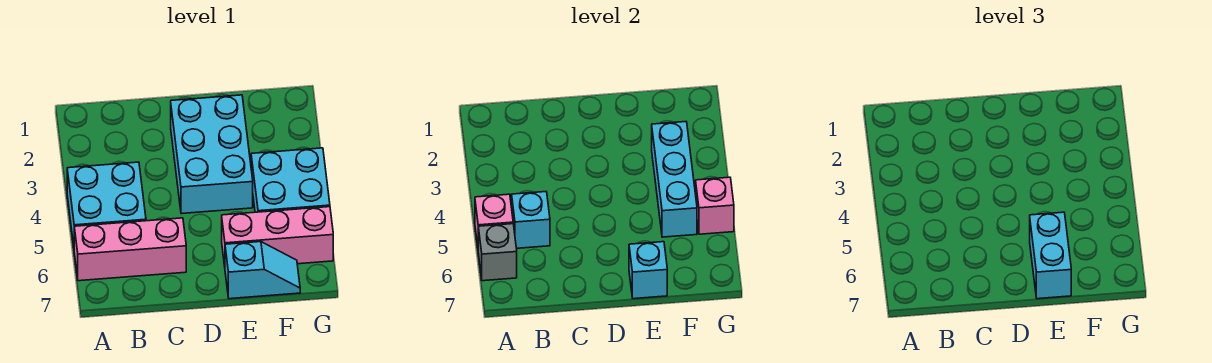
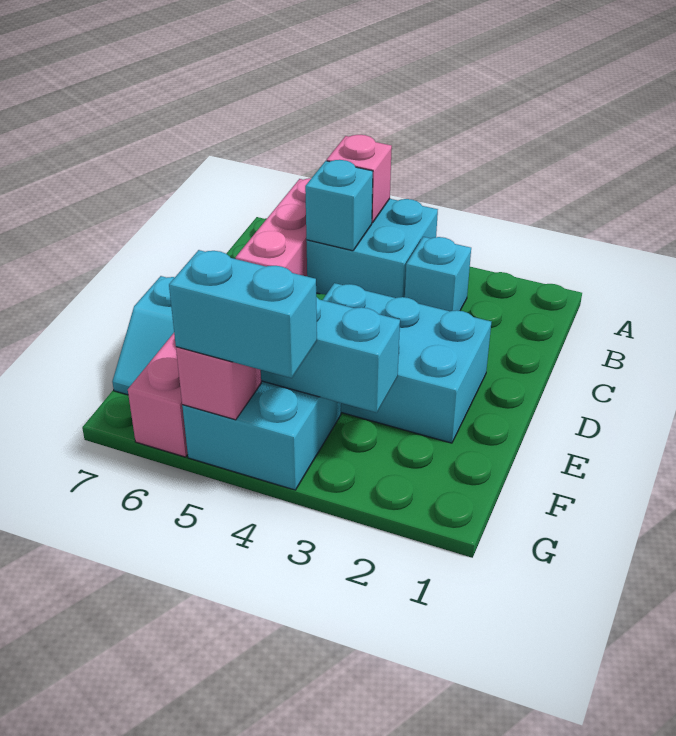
grey 1x1 brick [478,224,517,281] -> none
cyan 1x2 brick [1030,212,1071,299] -> cyan 1x2 brick moved to [169,250,317,378]
cyan 1x1 brick [629,242,667,299] -> cyan 1x1 brick moved to [405,237,471,311]

